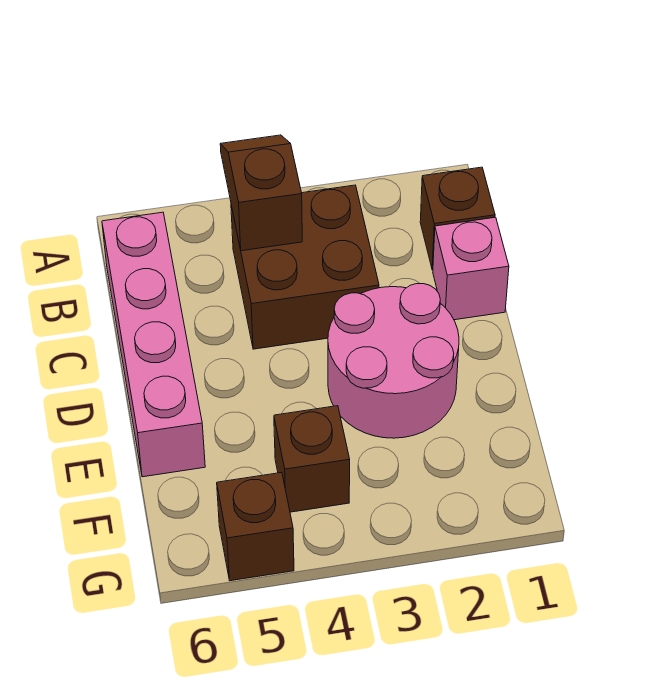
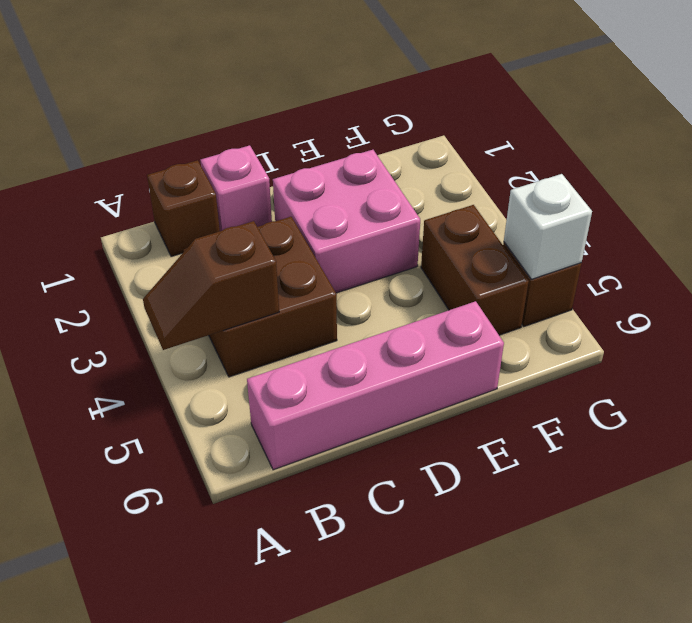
pink 2x2 round brick [328,284,459,438] -> pink 2x2 brick [273,150,420,293]
brown 1x1 brick [274,406,350,512] -> brown 1x2 brick [421,205,529,335]
none -> white 1x1 brick [504,174,592,279]

